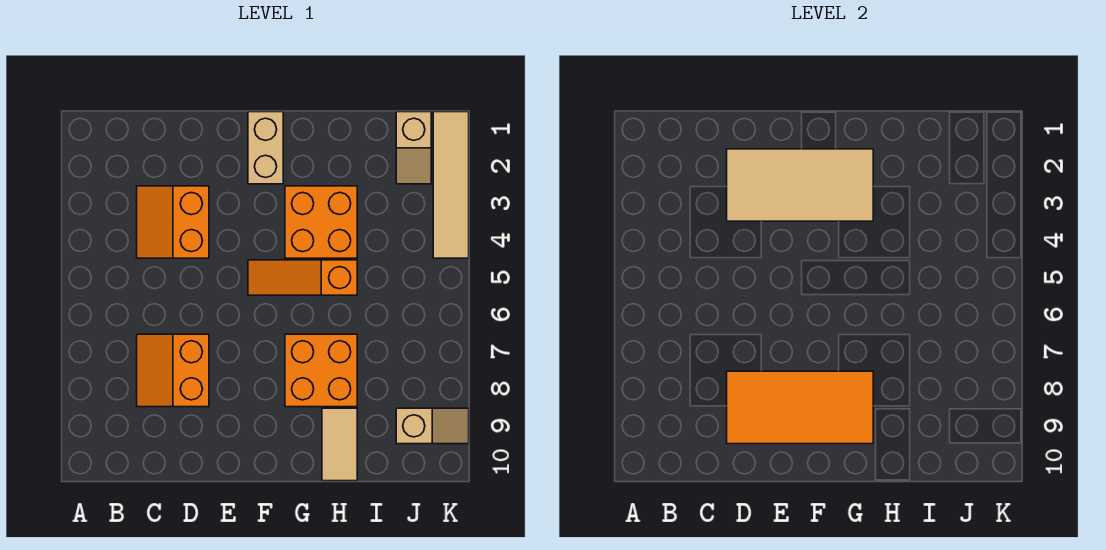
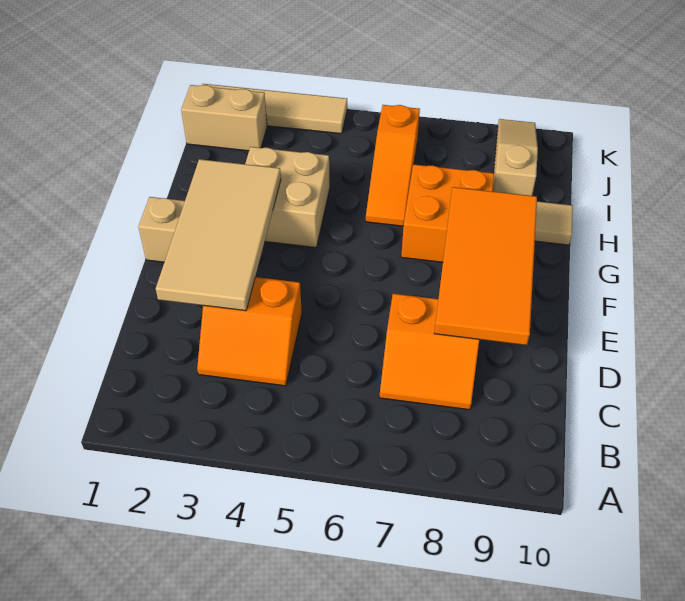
orange 1x3 slope [248,260,357,295] -> orange 1x3 slope moved to [366,105,420,226]
orange 2x2 brick [285,186,357,258] -> tan 2x2 brick [245,147,330,247]
tan 1x2 slope [396,112,431,184] -> tan 1x2 brick [181,85,267,151]
tan 1x2 slope [396,408,469,444] -> tan 1x3 slope [493,119,538,196]

